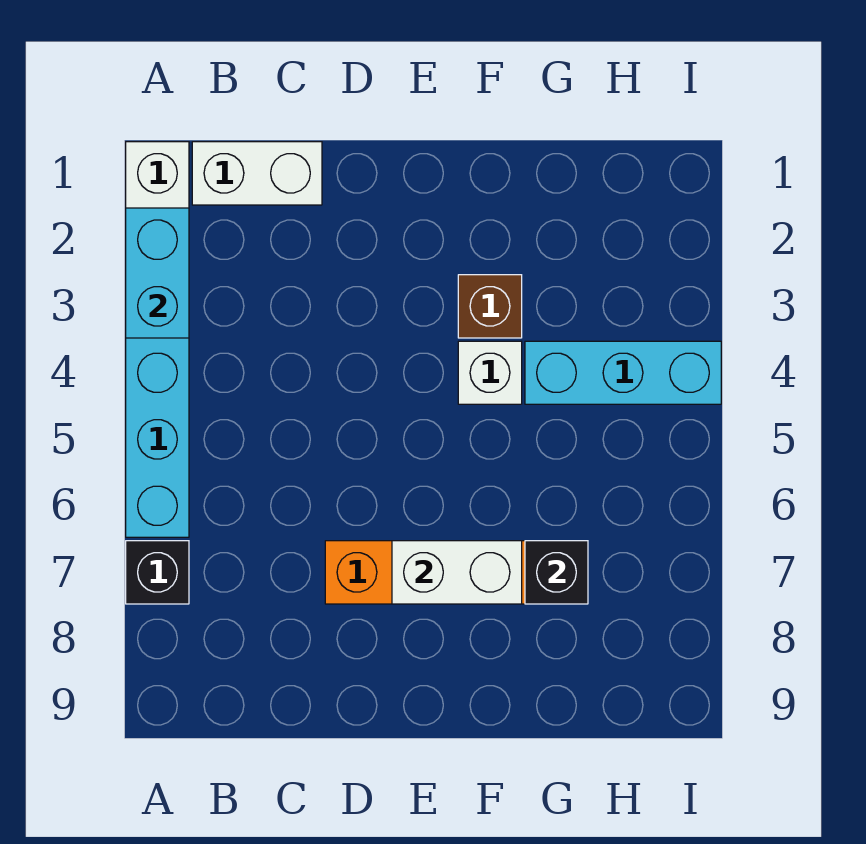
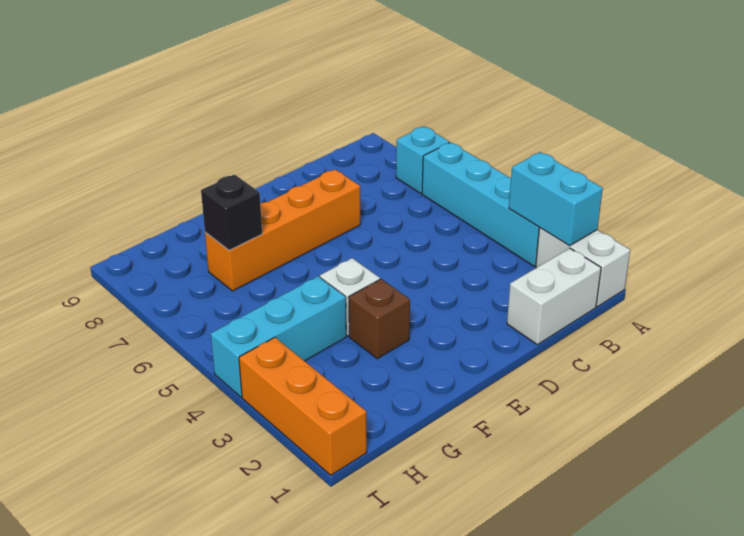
black 1x1 brick [126,541,189,604] -> cyan 1x1 brick [396,126,449,193]
white 1x2 brick [392,541,522,604] -> none
none -> orange 1x3 brick [239,338,367,475]

